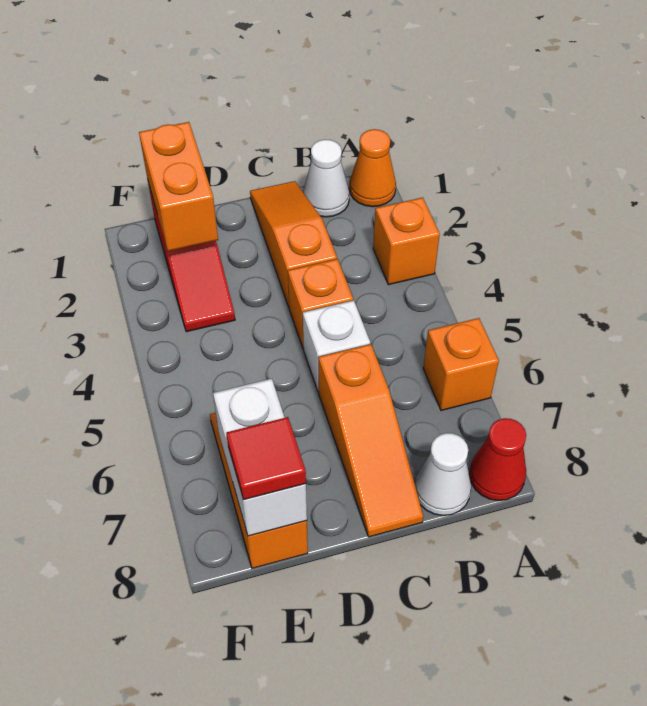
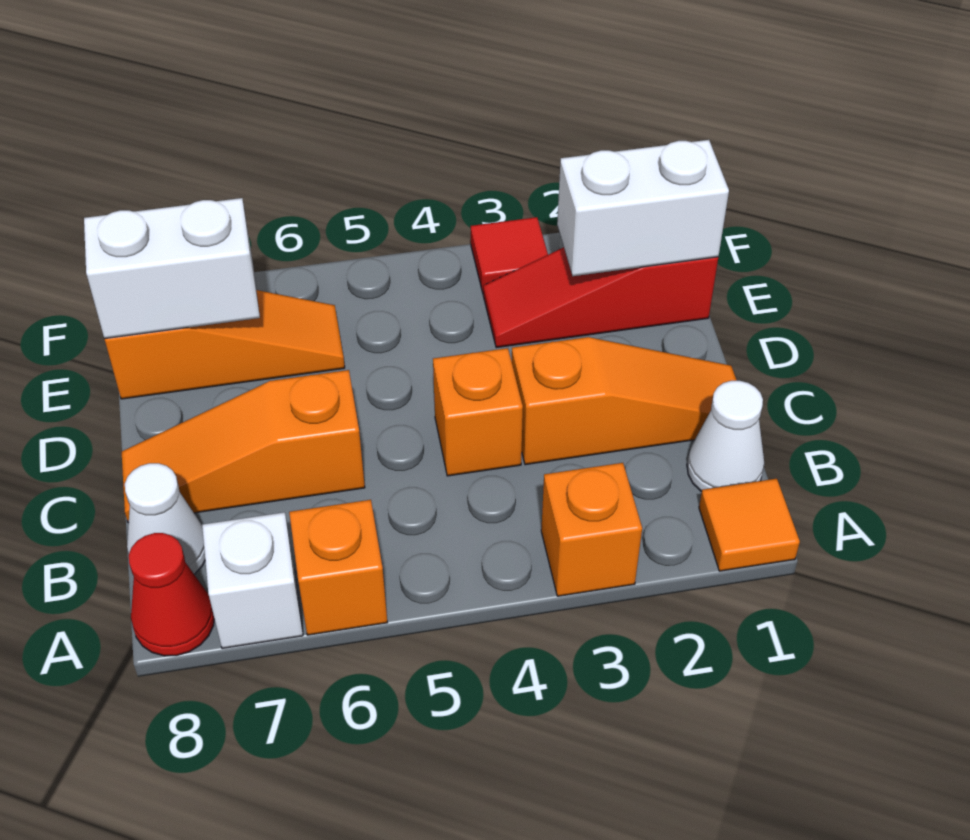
orange 1x1 cone [349,129,396,207] -> orange 1x1 tile [699,479,800,571]
white 1x1 brick [303,300,370,392] -> white 1x1 brick moved to [202,512,303,649]
orange 1x2 brick [139,122,218,251] -> white 1x2 brick [557,140,729,276]
red 1x1 tile [226,417,306,500] -> red 1x1 tile moved to [471,217,548,292]

